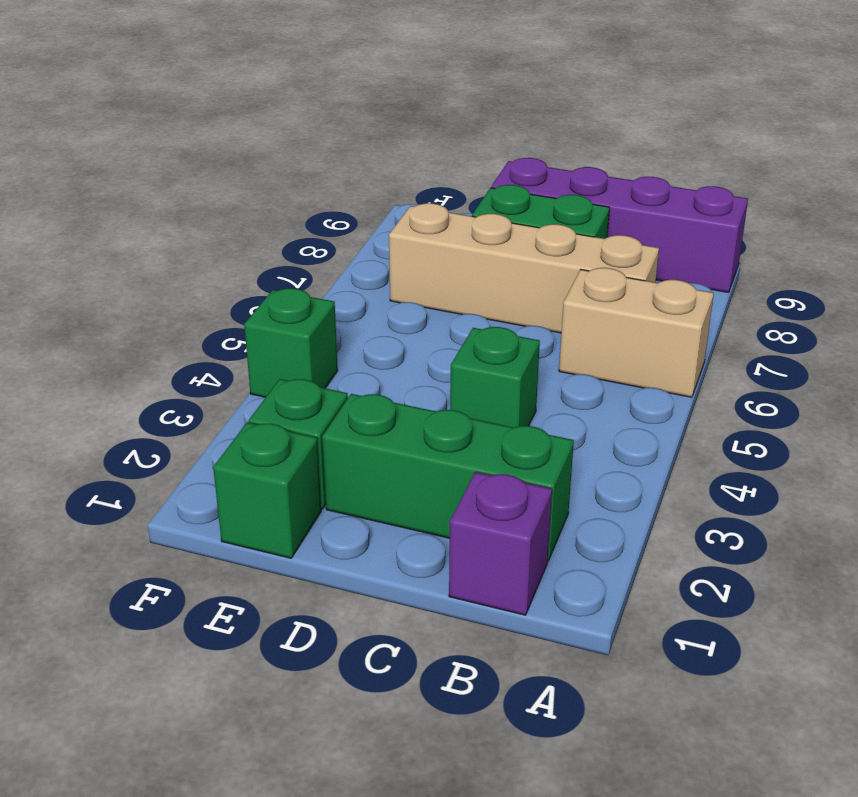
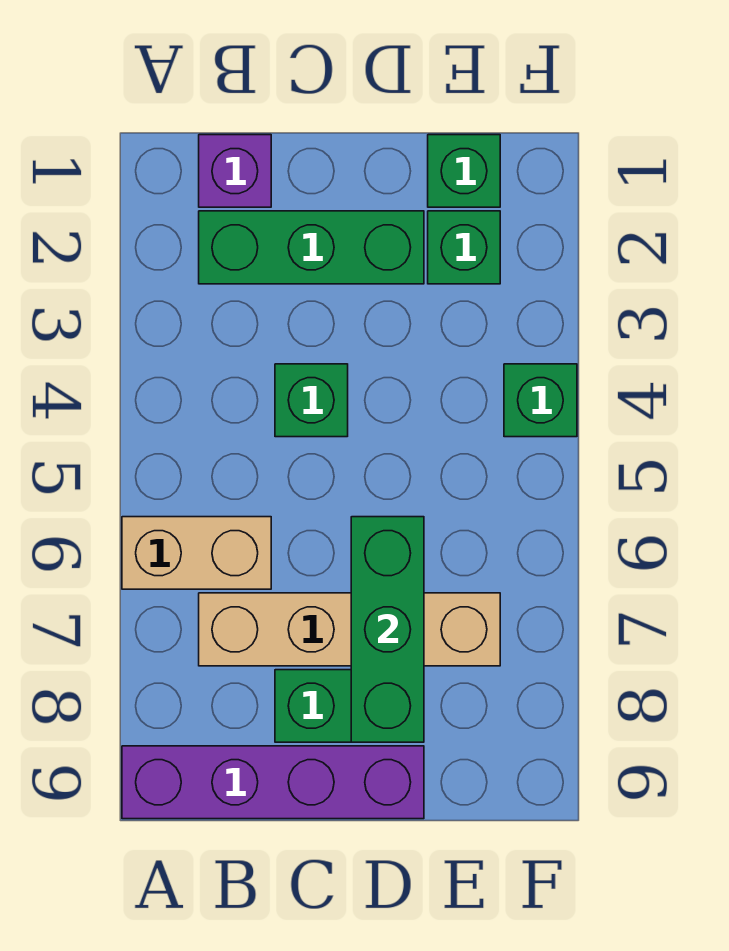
none -> green 1x3 brick [351,517,424,742]

